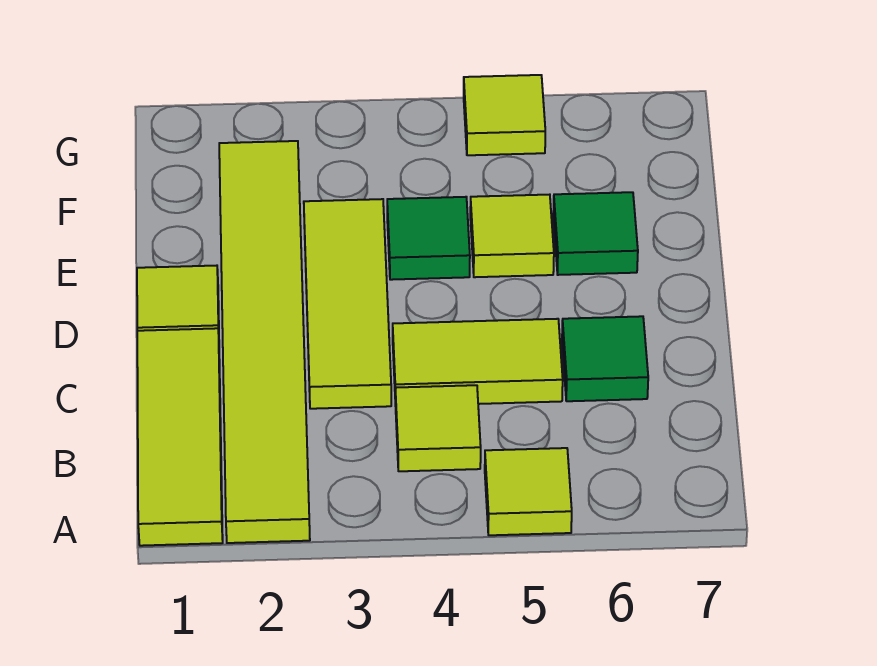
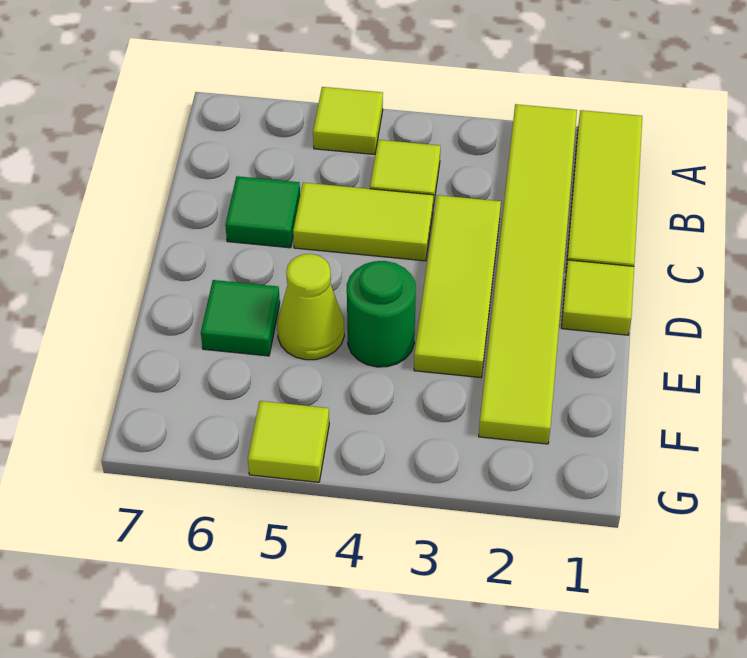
green 1x1 tile [387,197,470,280] -> green 1x1 round brick [347,261,416,367]
lime 1x1 tile [470,195,554,277] -> lime 1x1 cone [277,254,344,360]

